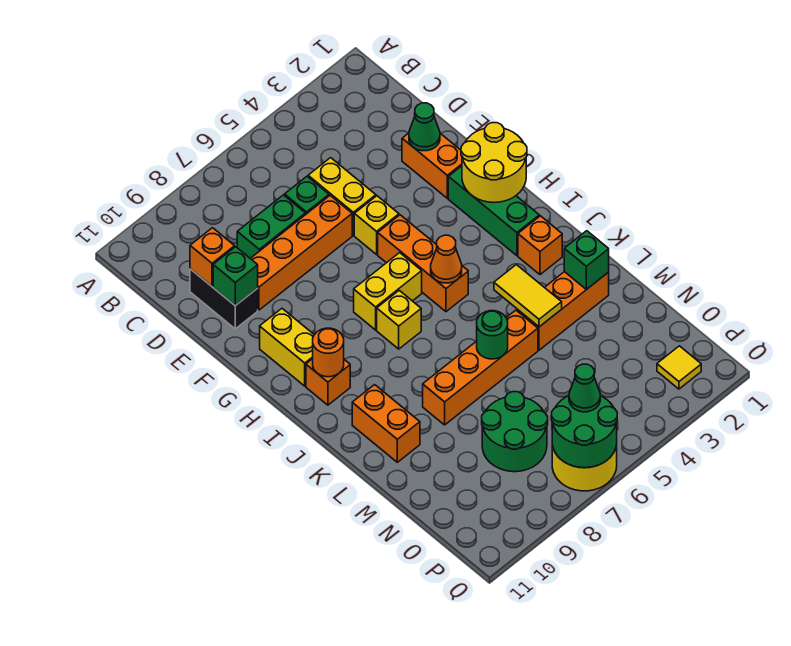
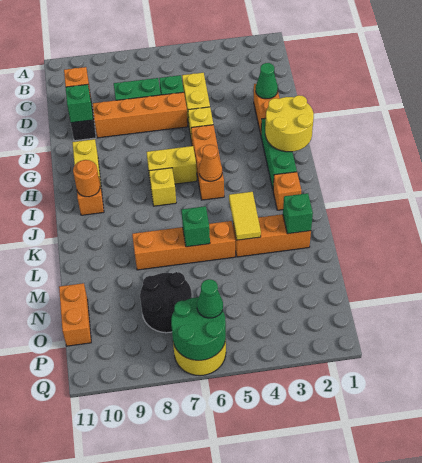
orange 1x2 brick [352,385,420,462] -> orange 1x2 brick moved to [59,283,91,346]
green 1x1 round brick [477,311,508,359] -> green 1x1 brick [182,206,210,247]
green 2x2 round brick [482,392,548,472] -> black 2x2 round brick [140,272,192,333]
yellow 1x1 tile [657,346,701,389] -> none

